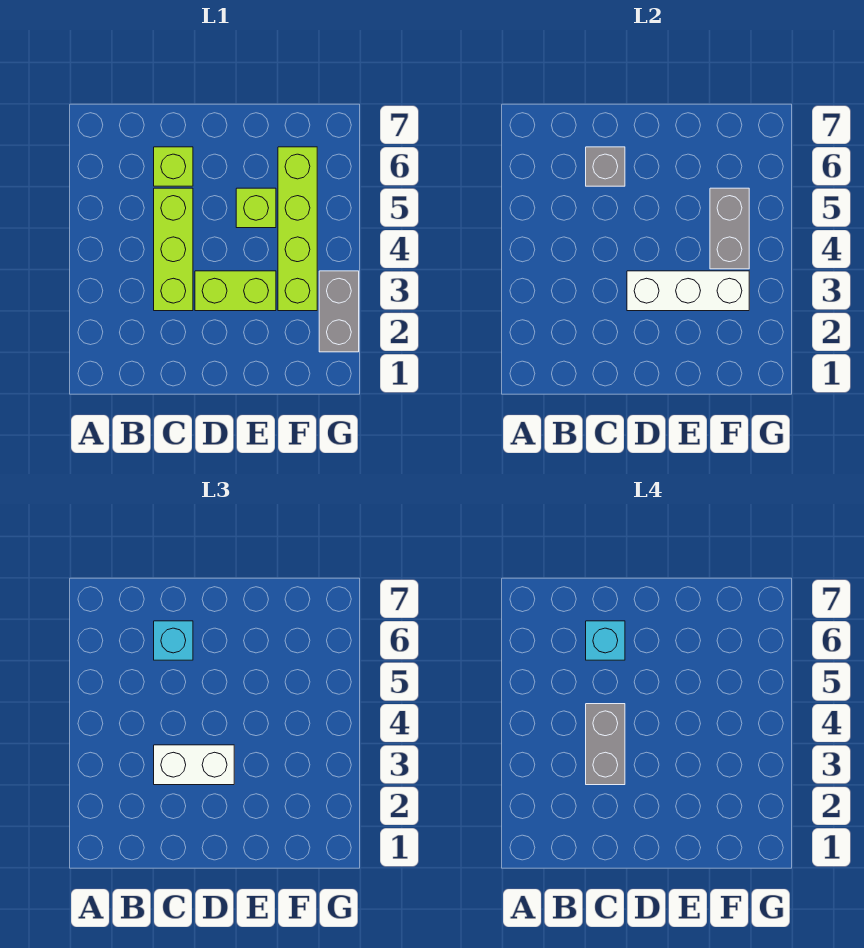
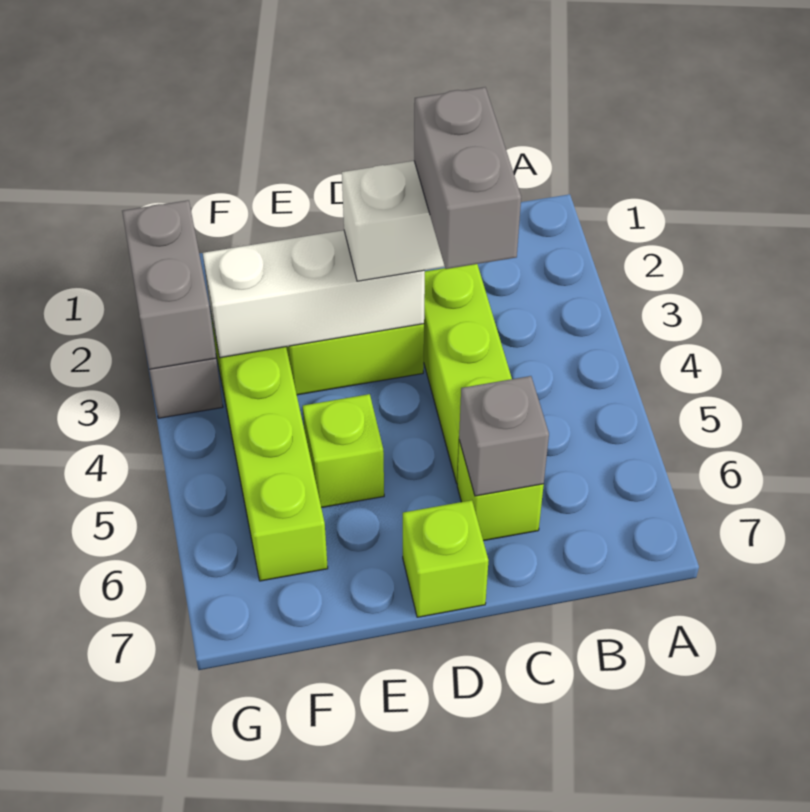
cyan 1x1 brick [154,621,193,660] -> none
cyan 1x1 brick [586,621,625,660] -> none
none -> lime 1x1 brick [403,500,489,617]
grey 1x2 brick [710,188,749,269] -> grey 1x2 brick moved to [122,200,216,369]

